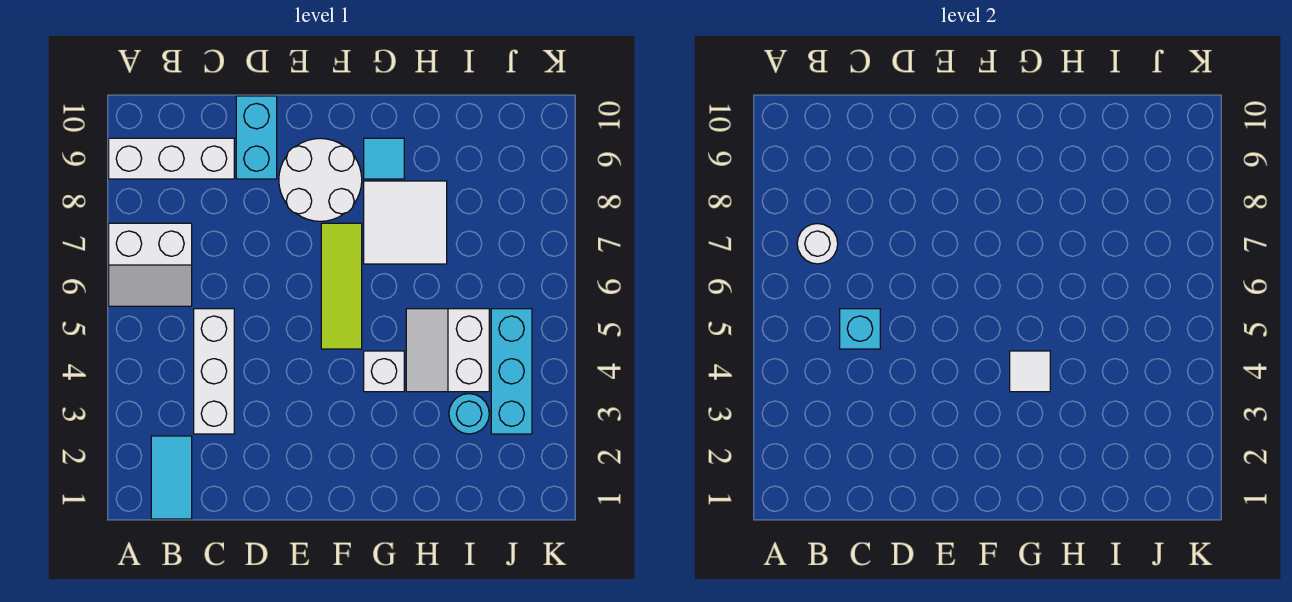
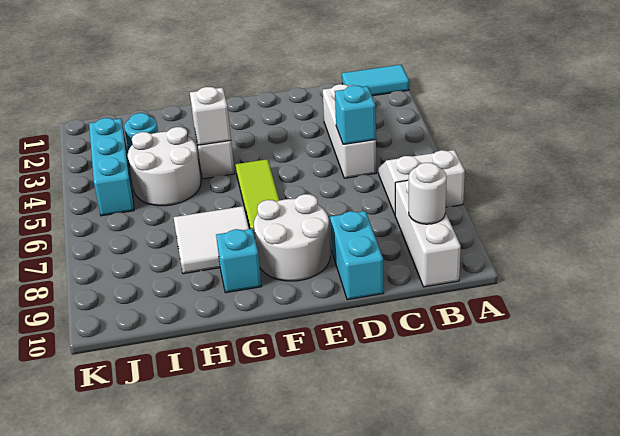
white 1x3 brick [109,138,234,179] -> white 1x3 brick turned to [395,180,461,287]
cyan 1x2 tile [151,436,192,519] -> cyan 1x2 tile turned to [342,65,409,96]
white 1x1 round brick [797,224,838,264] -> white 1x1 round brick moved to [409,163,447,224]
white 1x1 tile [1010,351,1050,392] -> white 1x1 brick [190,87,231,145]
cyan 1x1 tile [364,138,404,179] -> cyan 1x1 brick [216,229,262,293]
white 2x2 slope [406,309,489,392] -> white 2x2 round brick [128,127,201,206]

